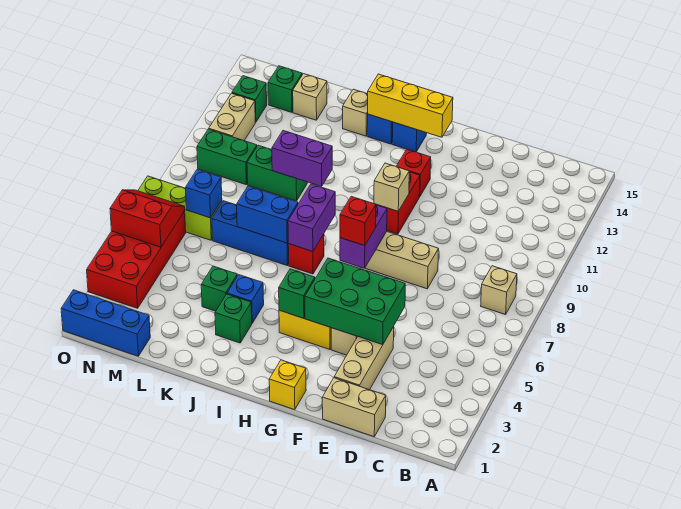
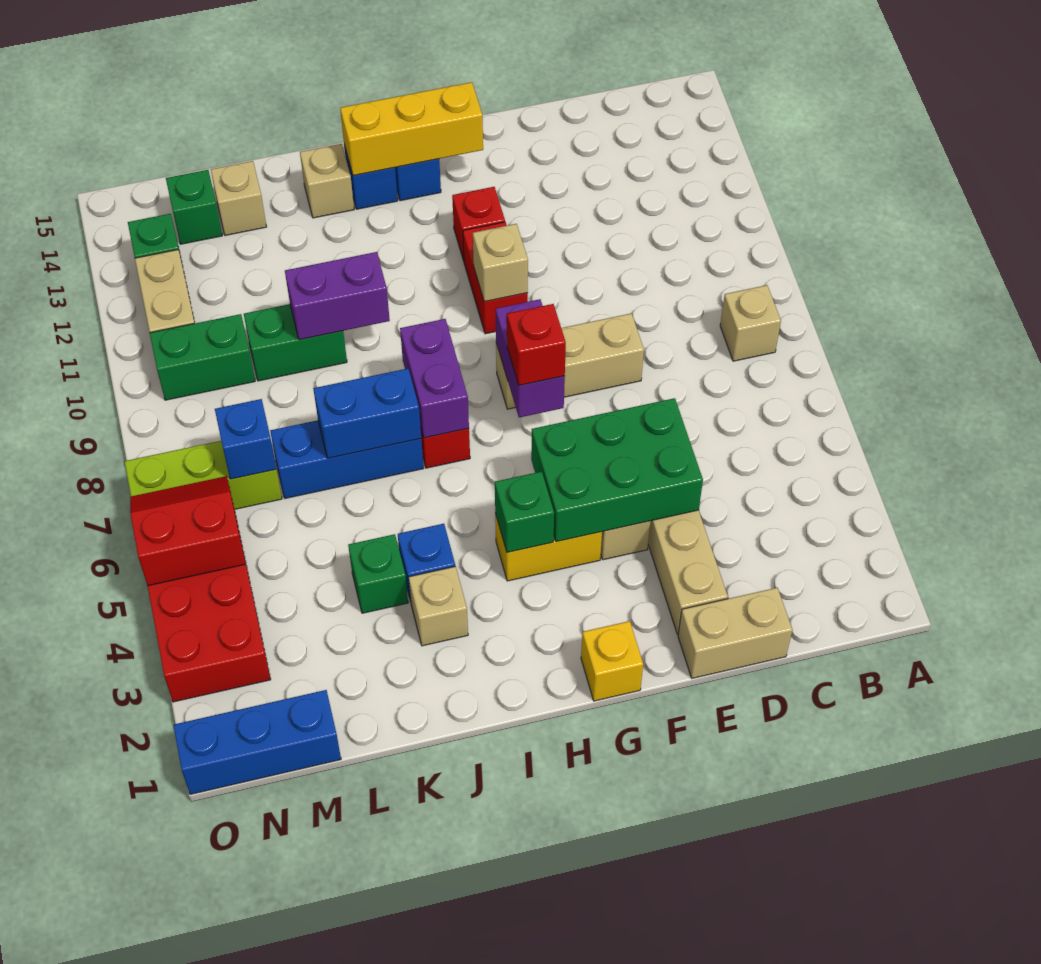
green 1x1 brick [215,294,252,343] -> tan 1x1 brick [409,566,468,646]

